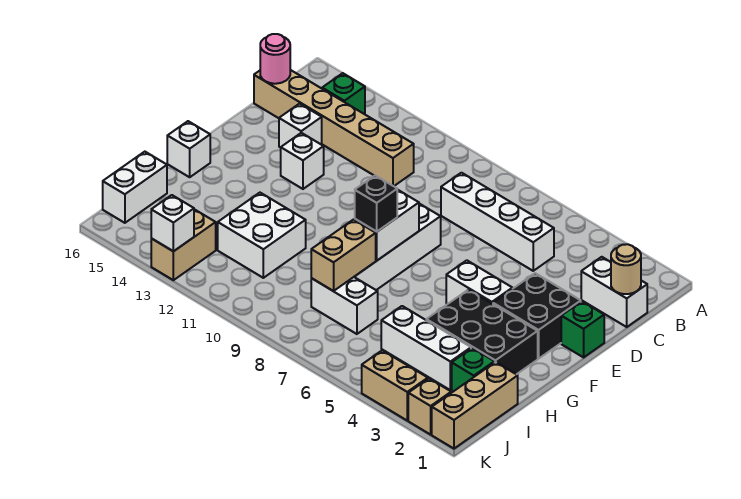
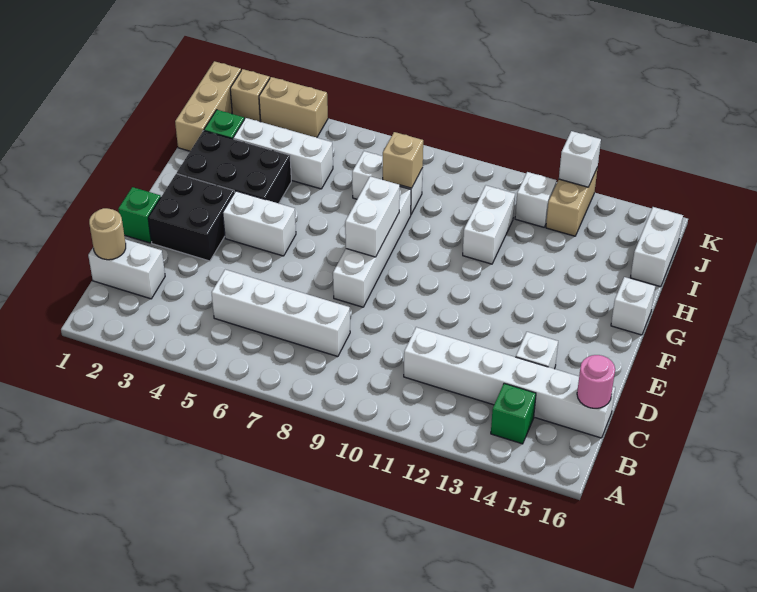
tan 1x6 brick [254,70,414,186] -> white 1x6 brick [404,327,615,438]
white 1x1 brick [281,133,324,189] -> white 1x1 brick moved to [515,172,557,227]
black 1x1 brick [355,175,397,232] -> none
tan 1x2 brick [311,220,376,291] -> tan 1x1 brick [383,132,423,188]
white 2x2 brick [218,193,306,278] -> white 1x2 brick [463,185,515,264]

